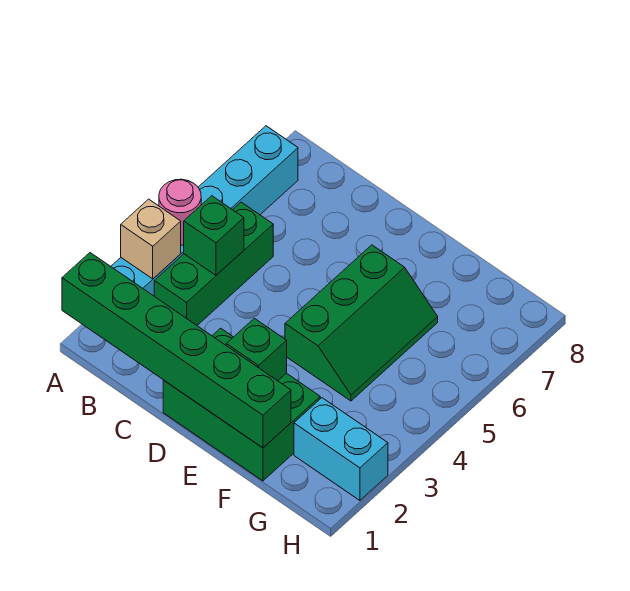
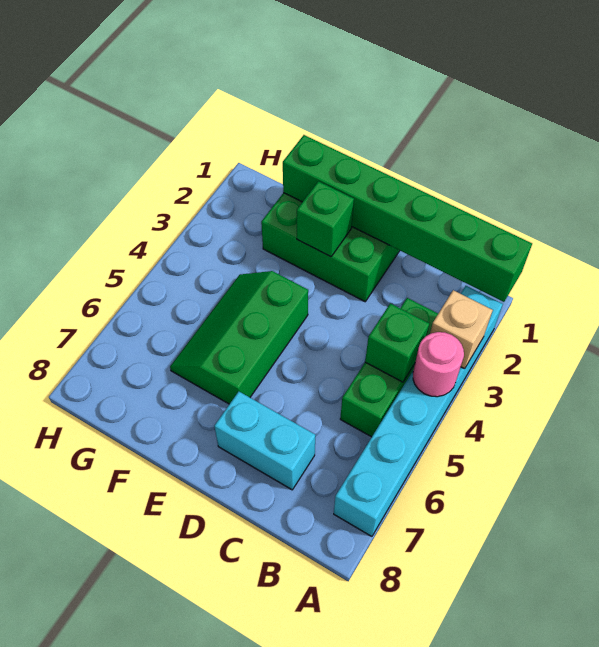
cyan 1x2 brick [294,398,388,500] -> cyan 1x2 brick moved to [214,391,315,490]

